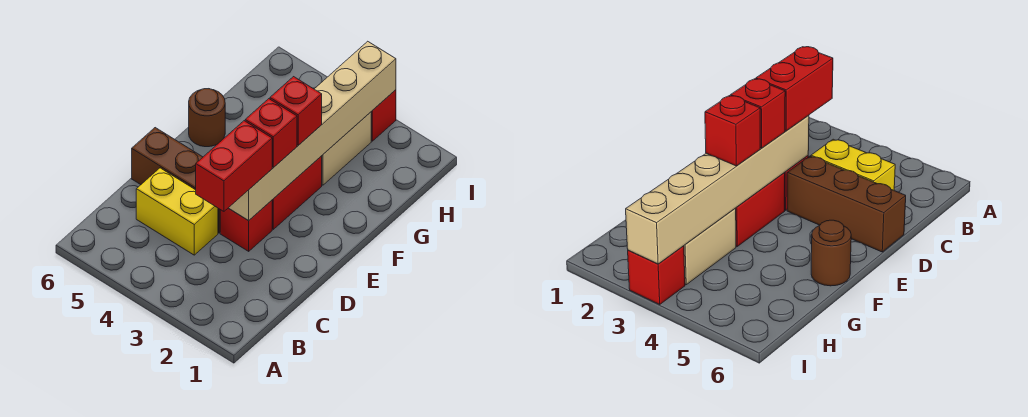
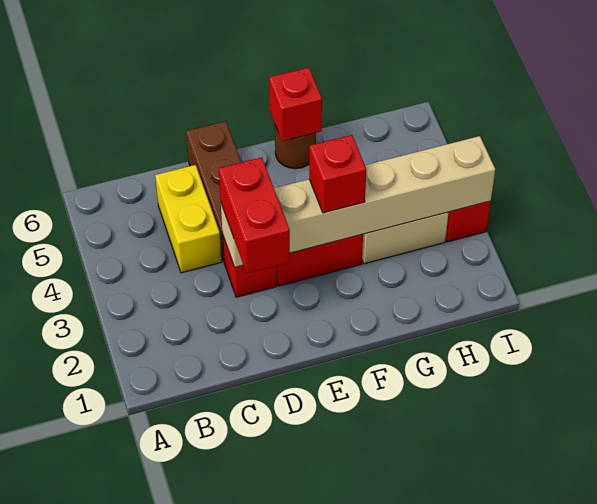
red 1x2 brick [196,121,272,211] -> red 1x2 brick turned to [219,157,290,273]
red 1x1 brick [245,99,297,167] -> red 1x1 brick moved to [269,68,322,141]

